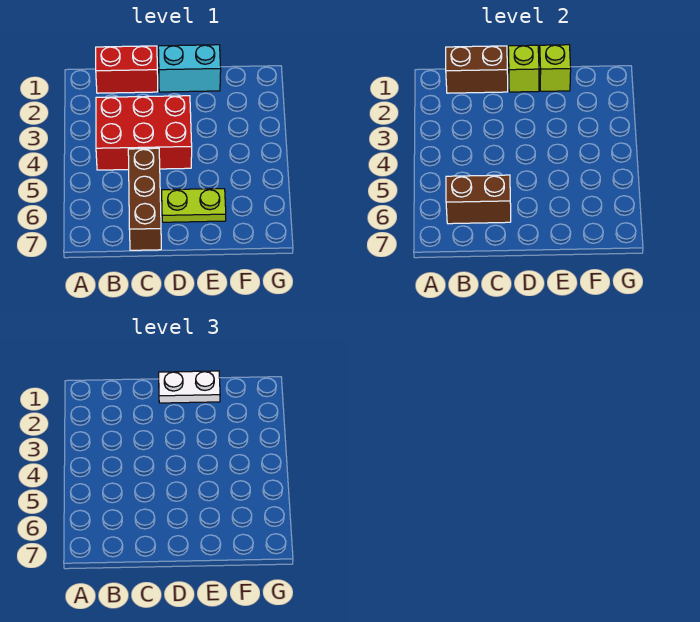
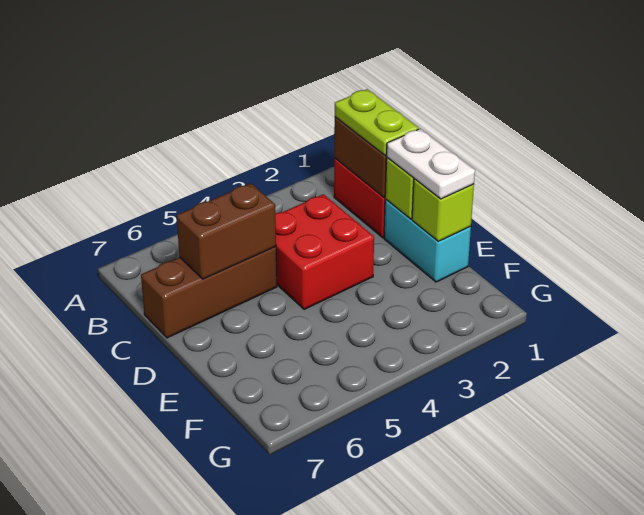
red 2x3 brick [96,96,192,170] -> red 2x2 brick [275,194,374,310]
brown 1x2 brick [446,175,511,224] -> brown 1x2 brick turned to [177,183,276,279]
lime 1x2 plate [162,189,226,222] -> lime 1x2 plate moved to [335,89,419,156]

